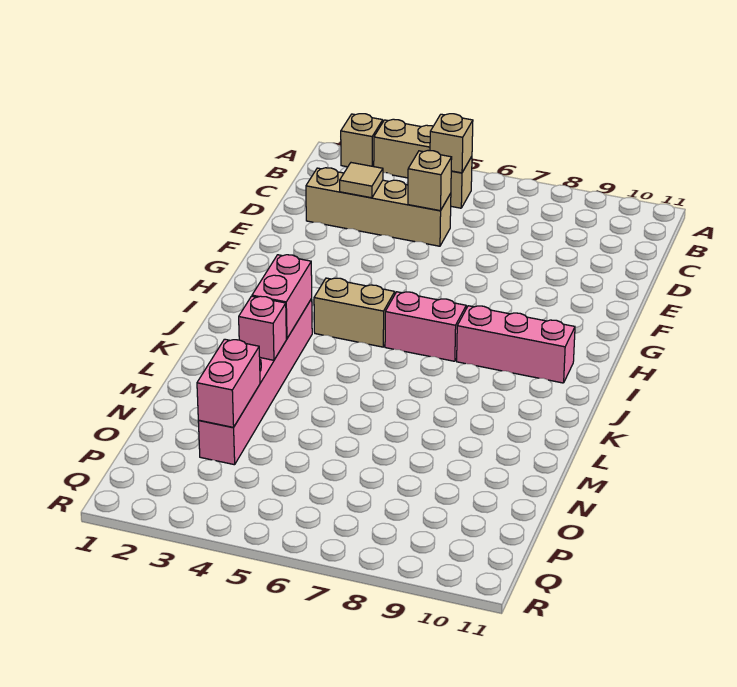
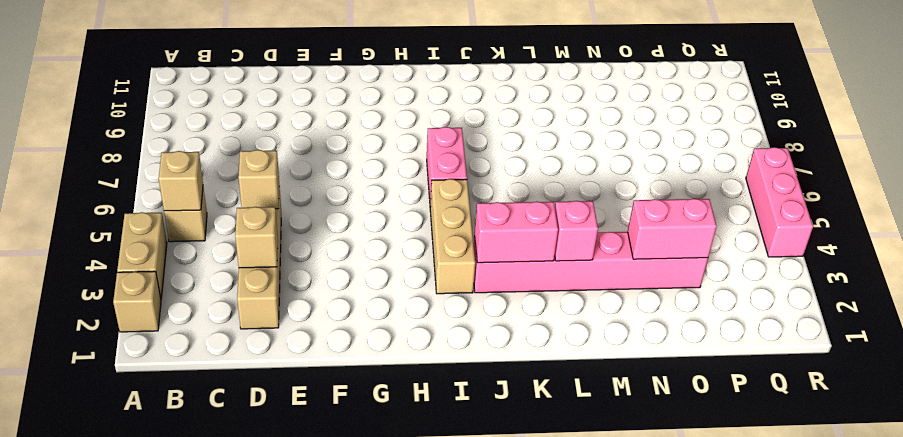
tan 1x1 tile [340,163,383,198] -> tan 1x1 brick [235,207,278,268]
tan 1x2 brick [314,278,395,347] -> tan 1x3 brick [430,179,475,294]
pink 1x3 brick [457,306,575,383] -> pink 1x3 brick moved to [746,147,813,257]

